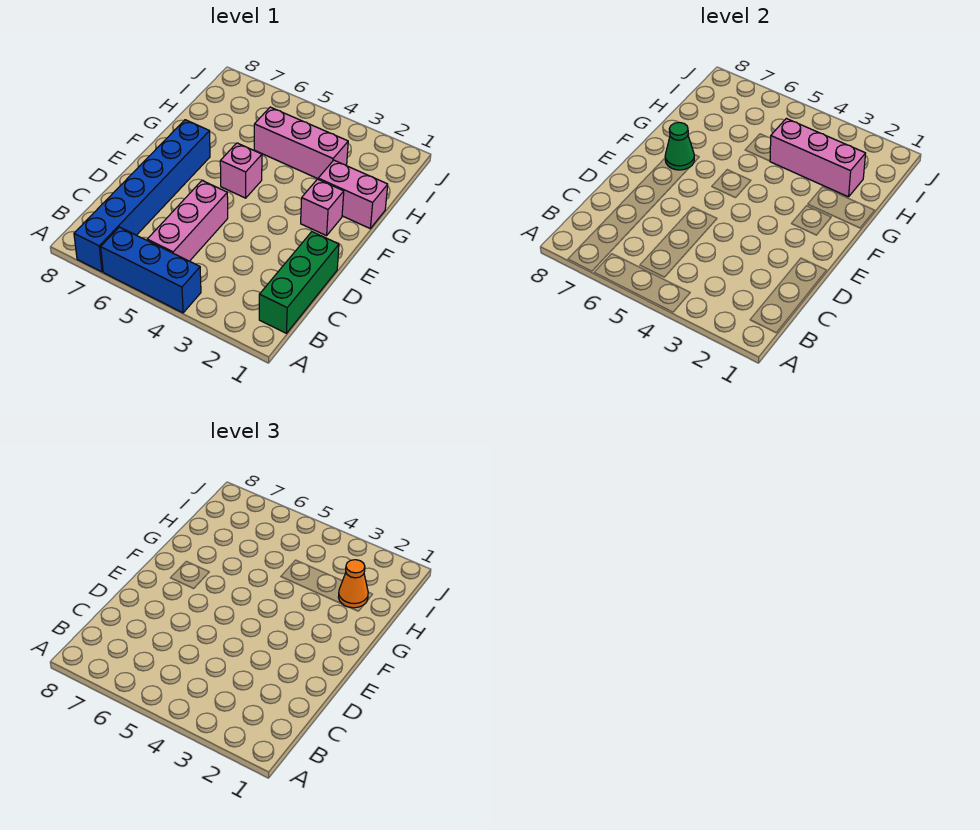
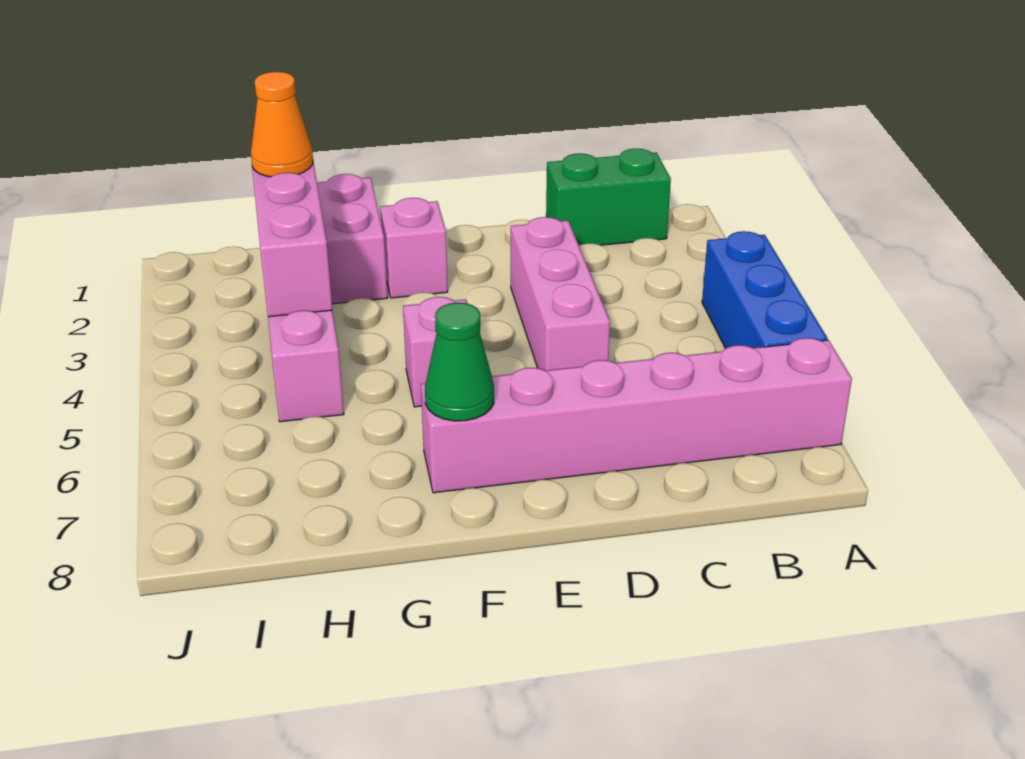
blue 1x6 brick [74,120,210,272] -> pink 1x6 brick [421,338,852,493]
green 1x3 brick [259,232,339,333] -> green 1x2 brick [546,149,671,245]
pink 1x3 brick [147,181,228,261] -> pink 1x3 brick turned to [511,217,610,371]

